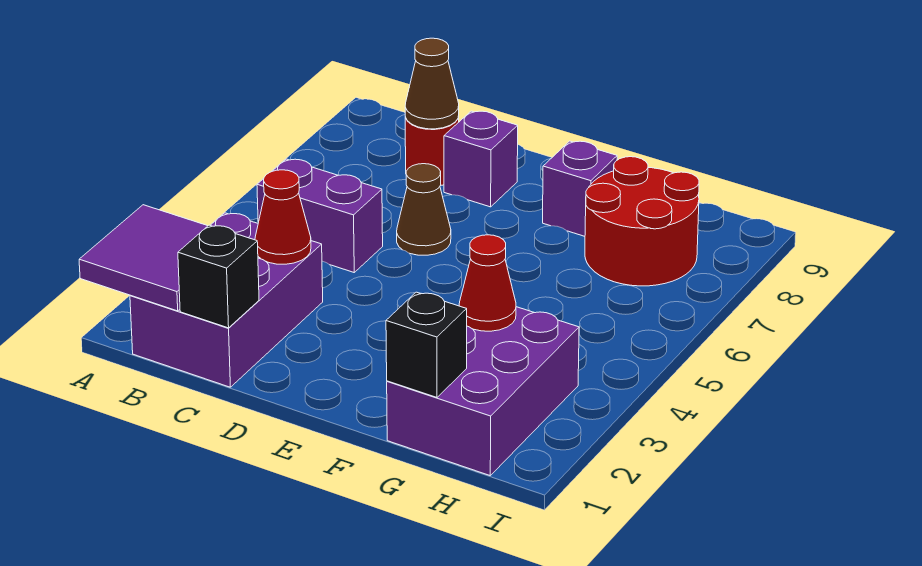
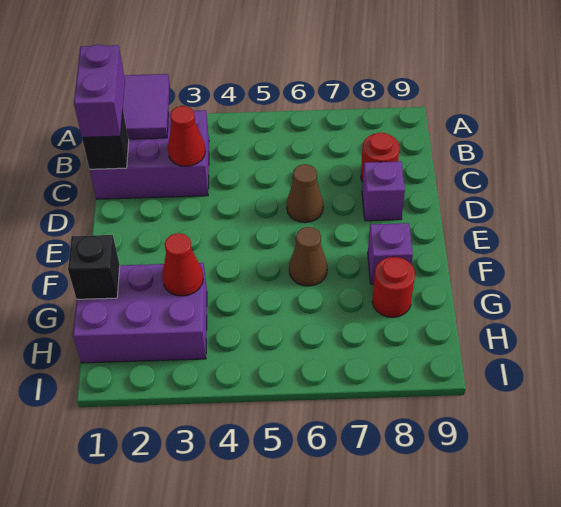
purple 1x2 brick [257,159,383,272] -> purple 1x2 brick moved to [74,45,125,137]
brown 1x1 cone [405,38,459,129] -> brown 1x1 cone moved to [289,227,327,286]
red 2x2 round brick [585,157,699,286] -> red 1x1 round brick [372,257,415,317]

